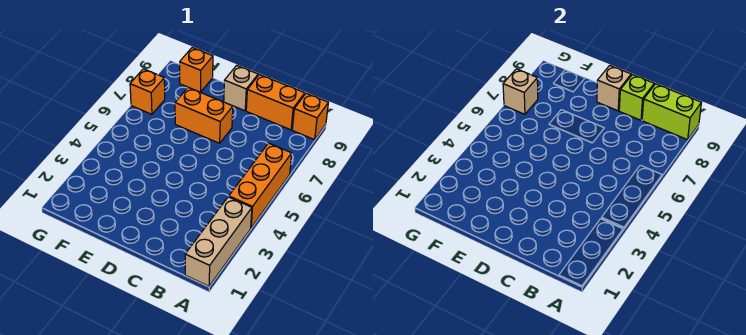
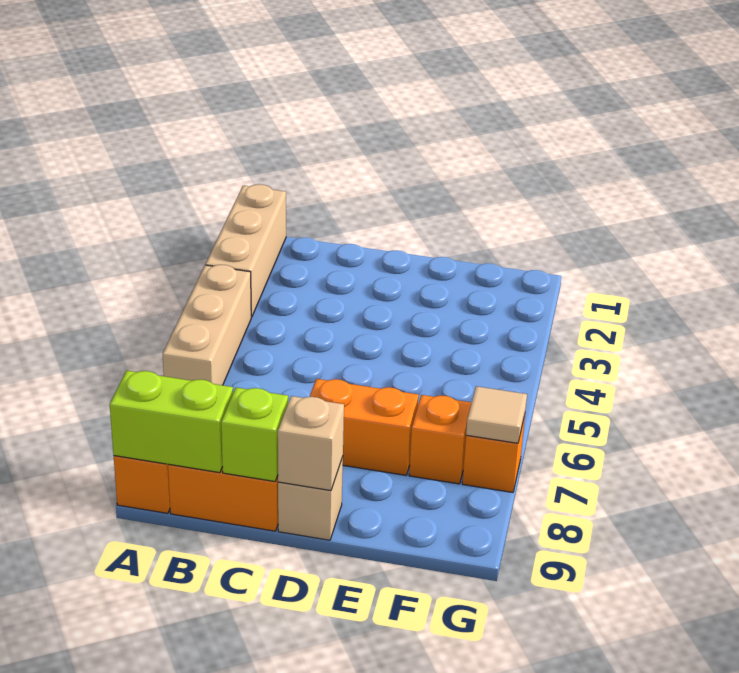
orange 1x3 brick [229,143,292,228] -> tan 1x3 brick [163,265,251,385]
orange 1x1 brick [180,48,213,92] -> orange 1x1 brick moved to [409,395,471,484]
tan 1x1 brick [503,69,538,114] -> tan 1x1 tile [466,386,527,443]

